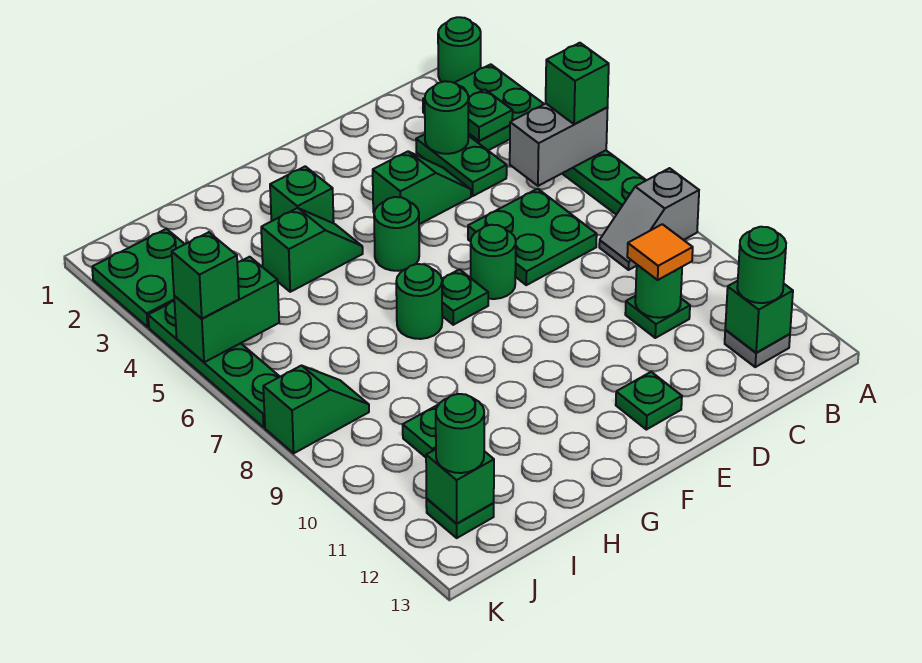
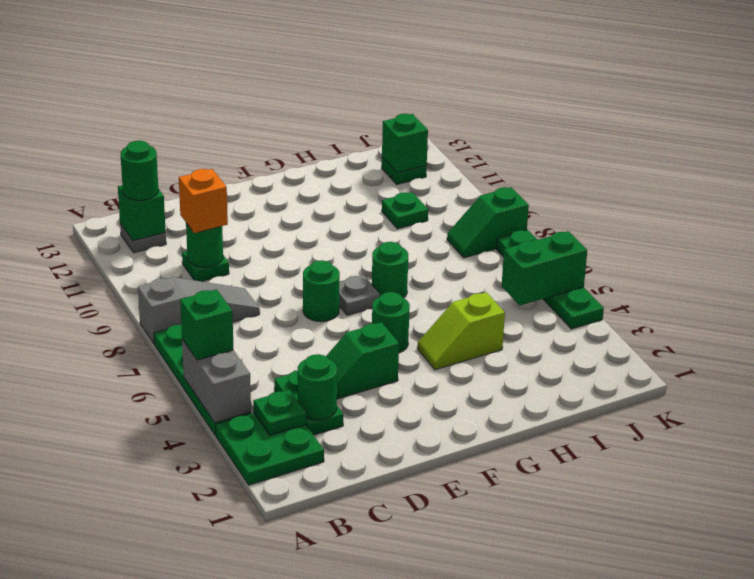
green 1x1 round brick [438,17,481,83] -> none
grey 1x2 brick [510,104,608,186] -> grey 1x2 brick turned to [182,339,251,423]
grey 1x2 slope [599,168,699,270] -> grey 1x3 slope [138,277,260,344]
green 2x2 plate [468,189,597,285] -> none
orange 1x1 tile [627,224,693,280] -> orange 1x1 brick [179,169,228,233]
green 1x1 plate [616,372,682,430] -> none
green 1x1 plate [442,269,488,325] -> grey 1x1 plate [339,275,380,315]
green 1x1 brick [270,166,334,223] -> none
green 1x2 slope [261,208,363,292] -> lime 1x2 slope [417,292,505,370]
green 2x2 plate [92,229,185,327] -> none
green 1x1 round brick [436,394,484,473] -> none
green 1x1 brick [172,232,239,319] -> none

